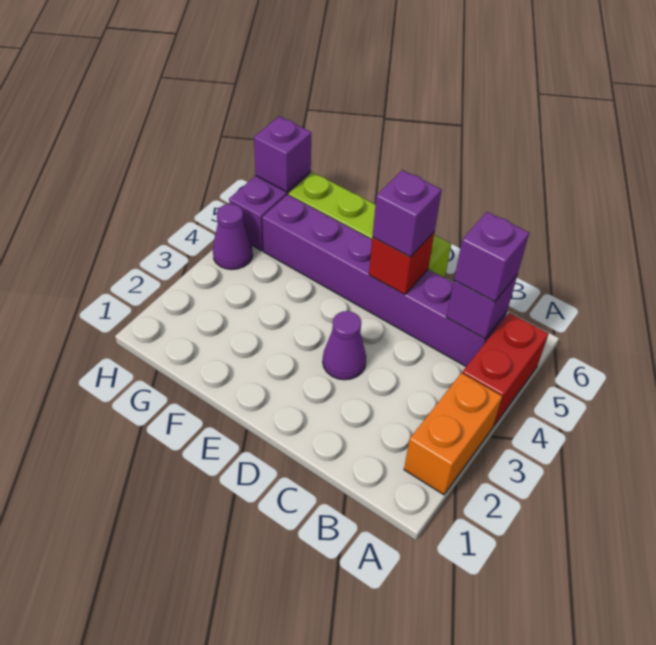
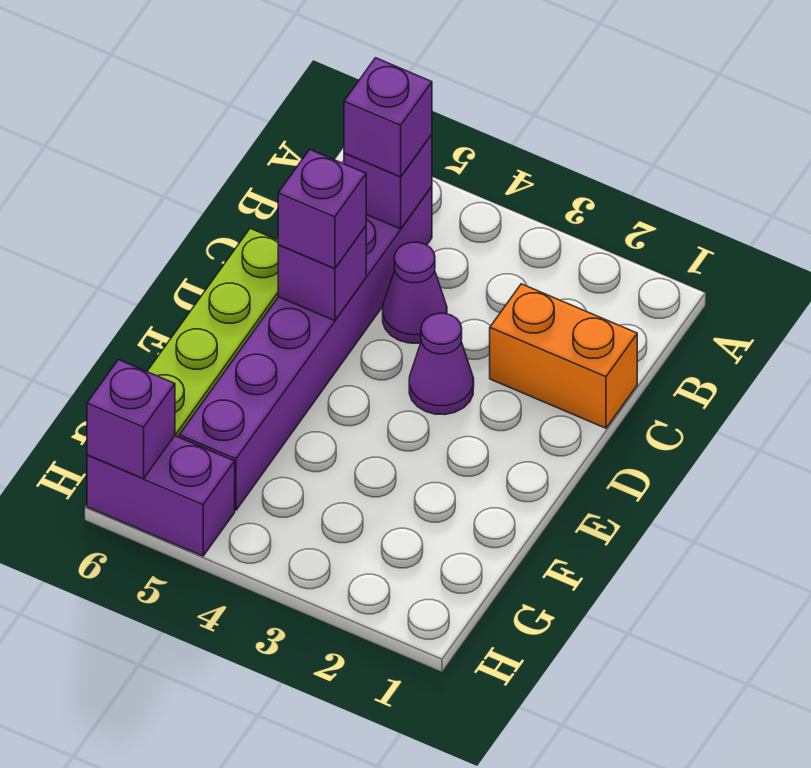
orange 1x2 brick [404,373,502,495] -> orange 1x2 brick moved to [490,284,637,428]
red 1x2 brick [462,313,548,426] -> none
red 1x1 brick [369,232,434,295] -> purple 1x1 brick [278,226,366,321]
purple 1x1 cone [213,204,253,270] -> purple 1x1 cone moved to [383,242,447,343]

